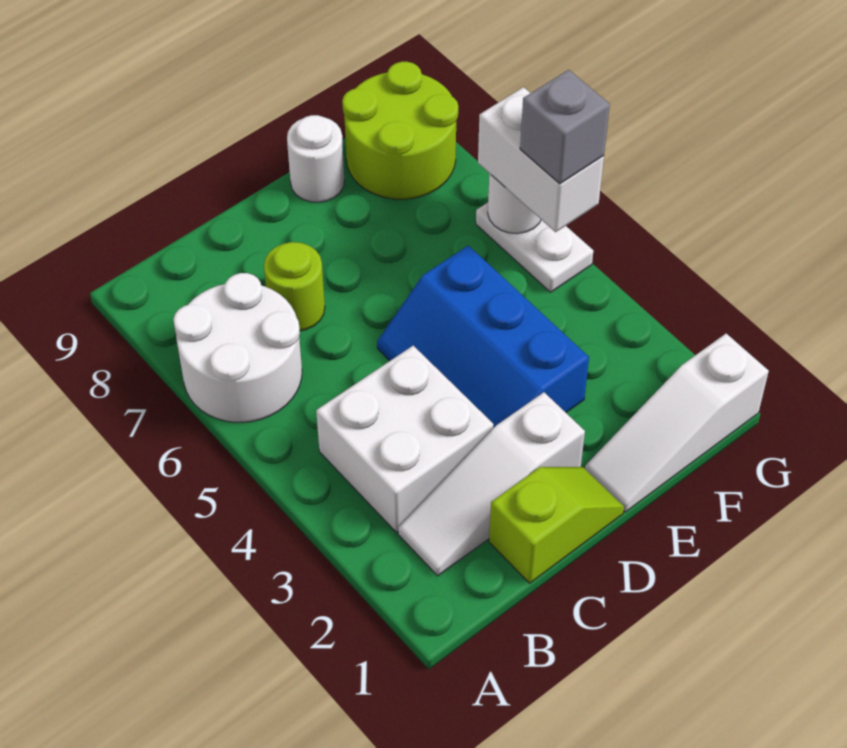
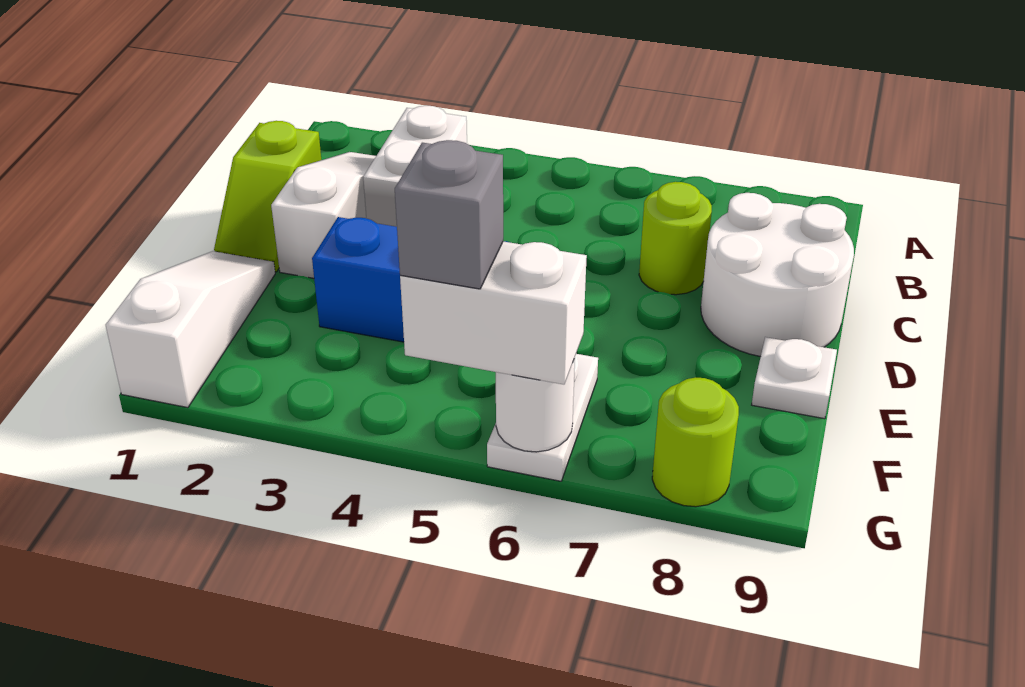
white 2x2 round brick [173,273,302,422] -> white 2x2 round brick moved to [701,193,854,357]
white 2x2 brick [316,346,494,533] -> white 1x2 brick [363,106,467,227]
white 1x1 round brick [287,115,344,202] -> white 1x1 plate [752,337,837,419]
lime 2x2 round brick [342,62,458,199] -> lime 1x1 round brick [652,377,739,507]
white 1x2 plate [476,203,593,292] -> white 1x2 plate turned to [487,354,598,481]

